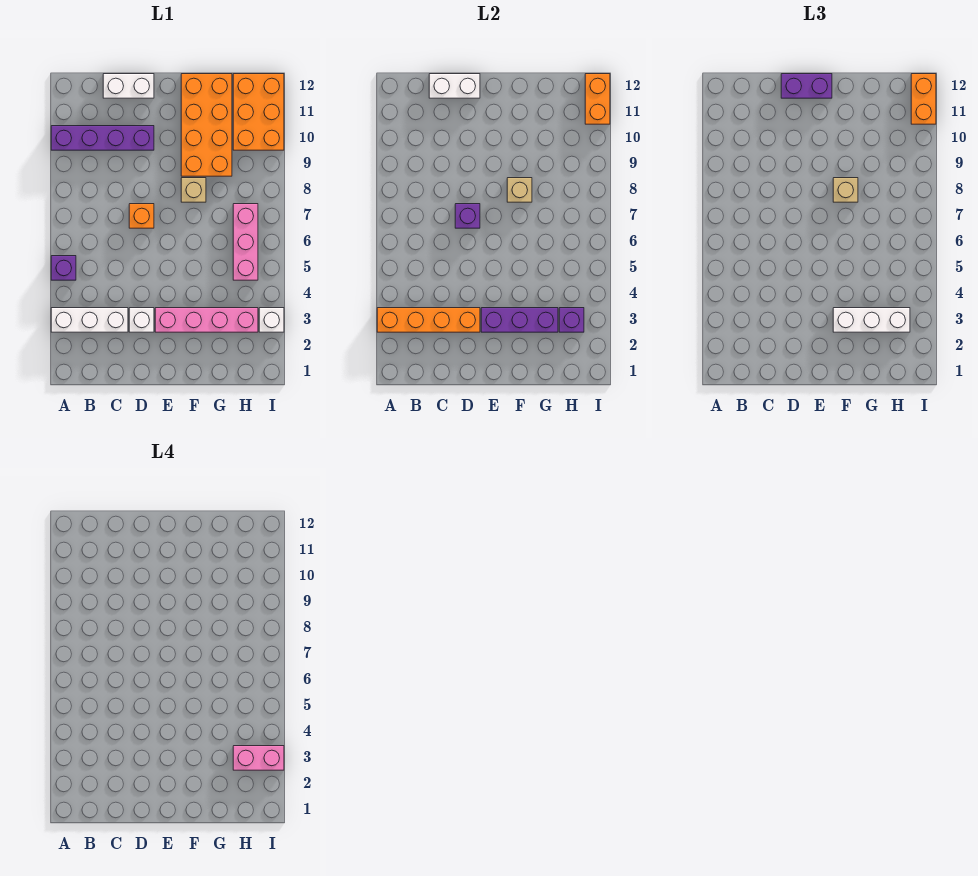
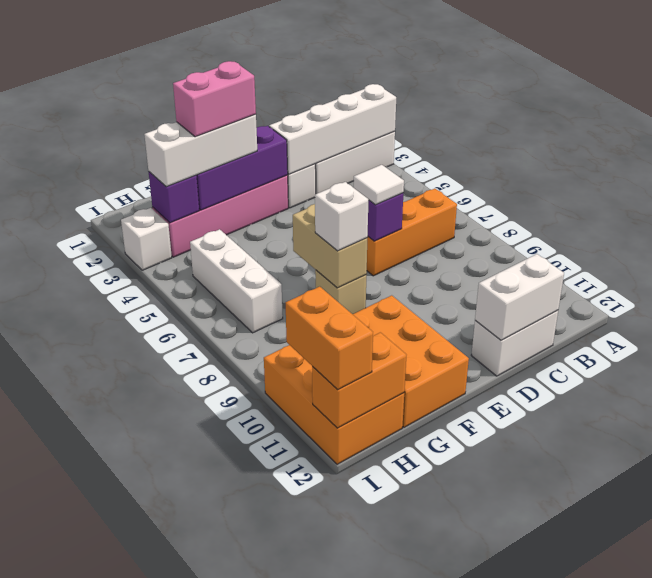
orange 1x4 brick [377,308,480,332] -> white 1x4 brick [269,84,396,174]
purple 1x1 brick [51,256,76,280] -> none
purple 1x4 brick [51,126,154,150] -> none
orange 1x1 brick [129,204,154,228] -> orange 1x3 brick [367,189,457,276]
none -> white 1x1 tile [354,165,404,205]
purple 1x2 brick [781,74,832,98] -> none
tan 1x1 brick [507,178,532,202] -> tan 1x2 brick [293,204,367,288]
tan 1x1 brick [833,178,858,202] -> white 1x1 brick [315,182,369,251]
orange 2x4 brick [181,74,232,176] -> orange 2x3 brick [353,295,469,427]
pink 1x2 brick [233,746,284,770] -> pink 1x2 brick moved to [173,61,256,137]
pink 1x3 brick [233,204,258,280] -> white 1x3 brick [190,229,283,333]
orange 1x2 brick [585,74,610,124] -> orange 1x2 brick turned to [312,332,406,428]

